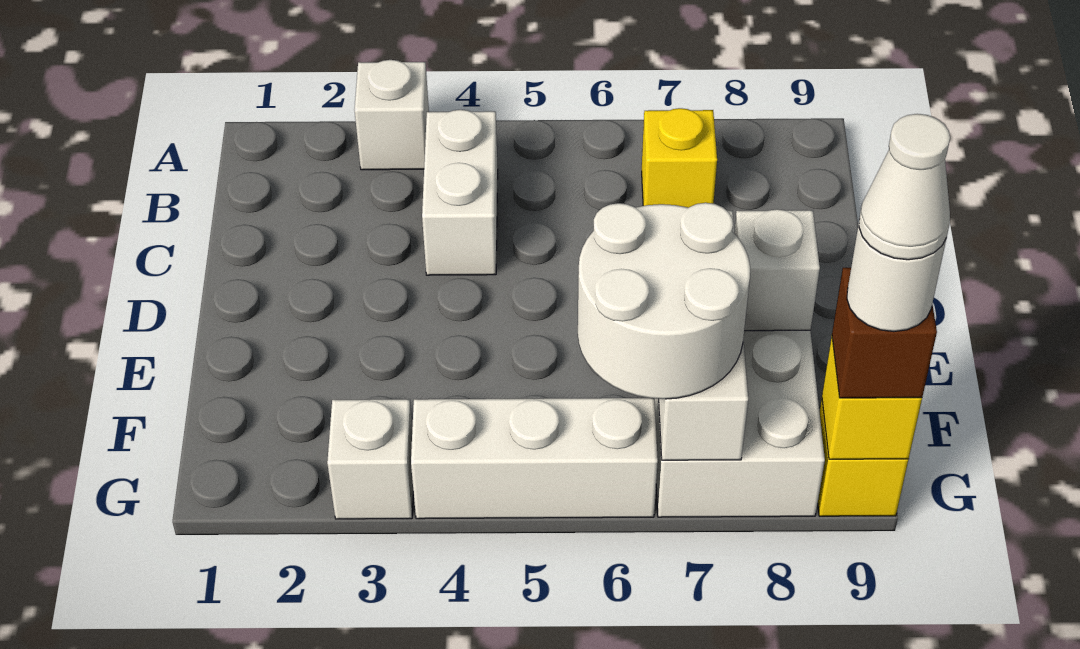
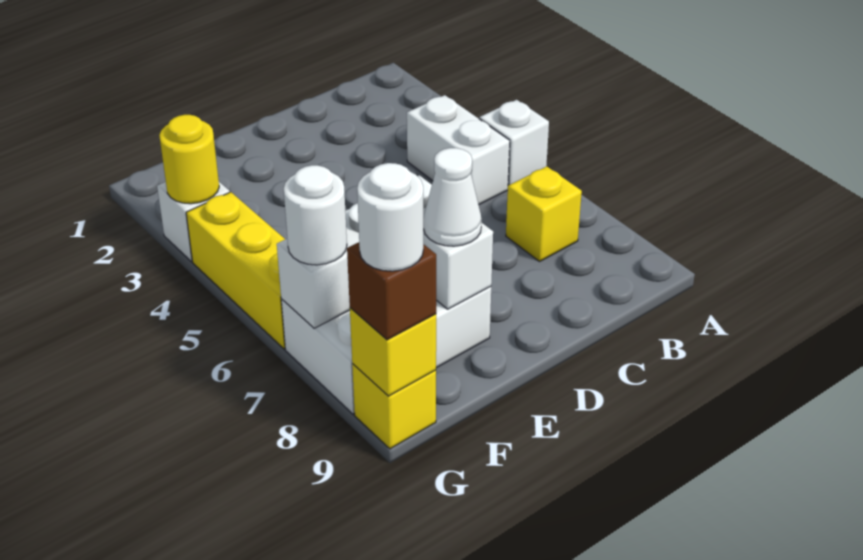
white 1x1 brick [354,60,429,170] -> white 1x1 brick moved to [479,100,549,185]
white 1x2 brick [422,110,498,275] -> white 1x2 brick turned to [407,95,510,205]
white 2x2 round brick [578,203,750,399] -> white 1x1 round brick [284,165,347,265]
none -> yellow 1x1 round brick [159,115,219,204]
white 1x3 brick [411,398,658,519] -> yellow 1x3 brick [186,192,285,349]
white 1x1 cone [859,114,950,260] -> white 1x1 cone moved to [423,148,482,246]

